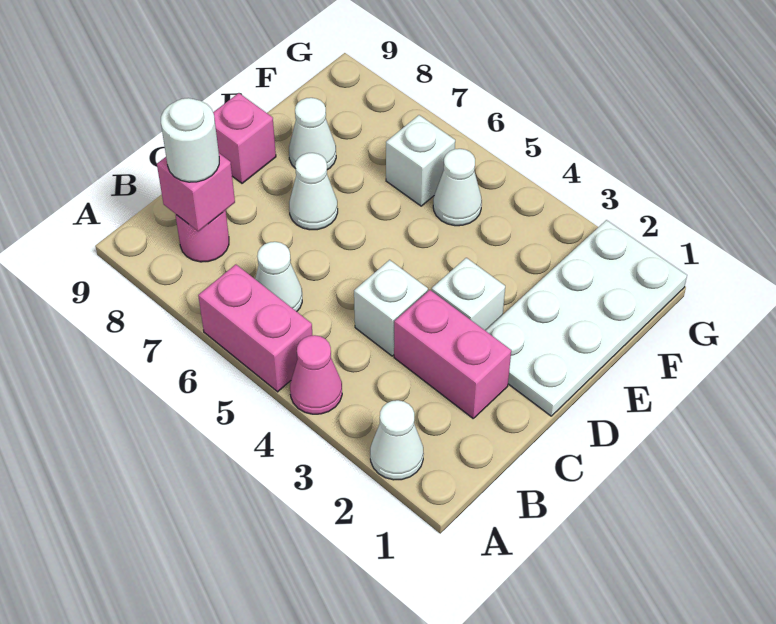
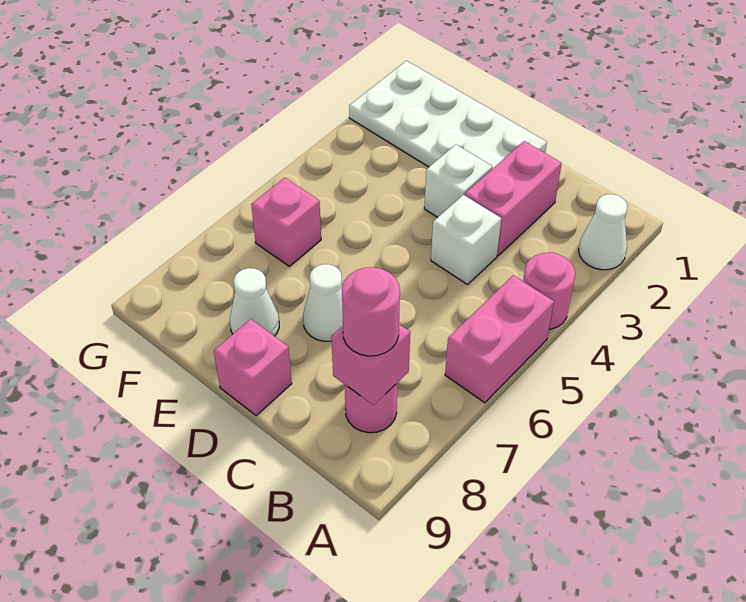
pink 1x1 cone [290,335,342,414] -> pink 1x1 round brick [523,253,575,329]
white 1x1 cone [255,242,302,312] -> none
white 1x1 round brick [161,98,219,182] -> pink 1x1 round brick [342,267,400,356]
white 1x1 cone [433,149,482,226] -> none
white 1x1 brick [386,115,455,206] -> pink 1x1 brick [251,178,321,266]

